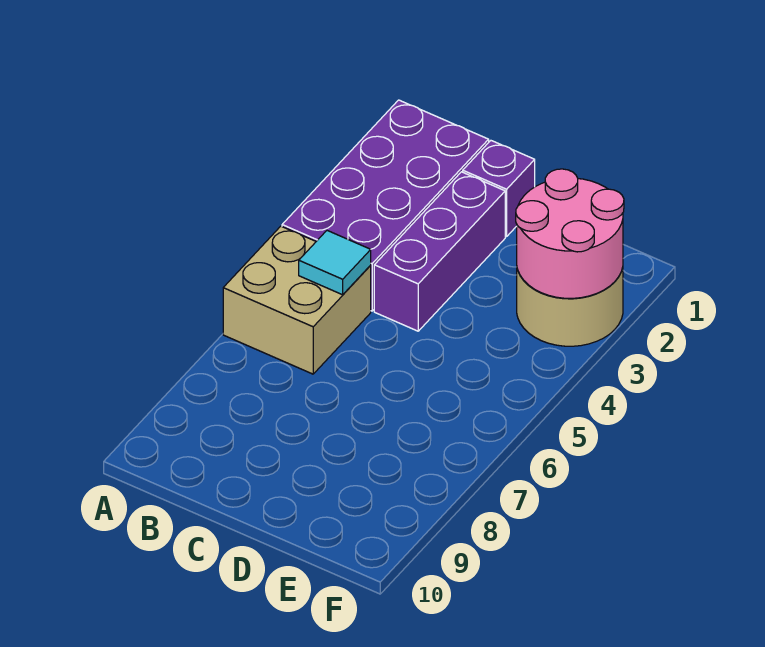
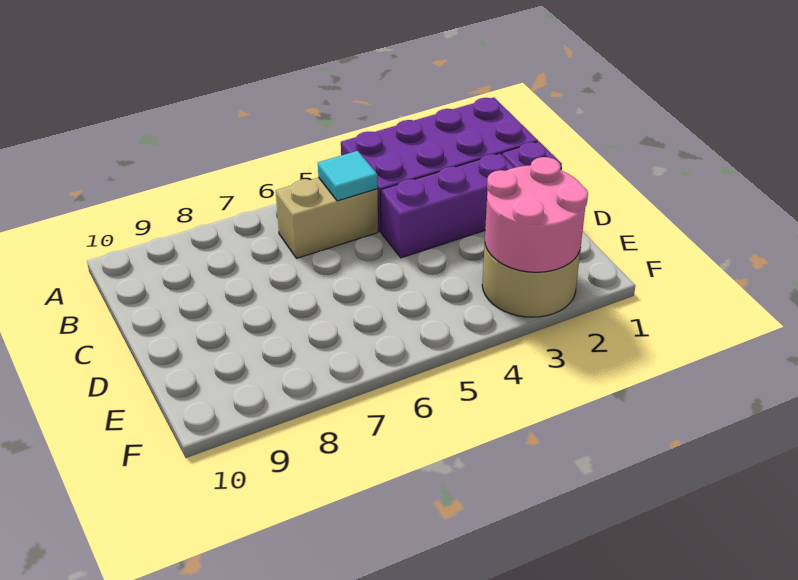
tan 2x2 brick [223,226,371,374] -> tan 1x2 brick [276,178,378,258]

